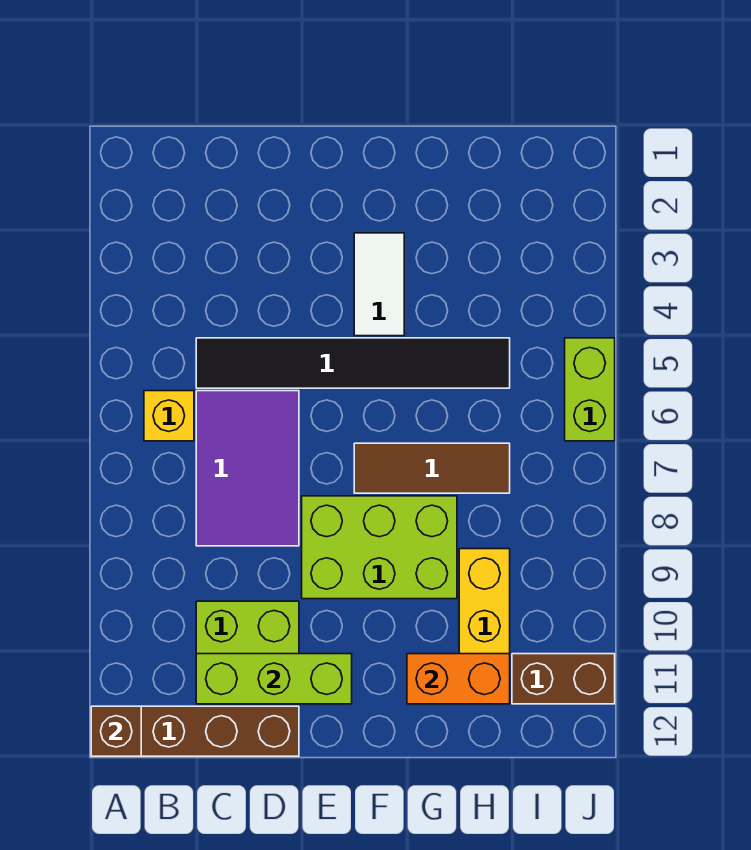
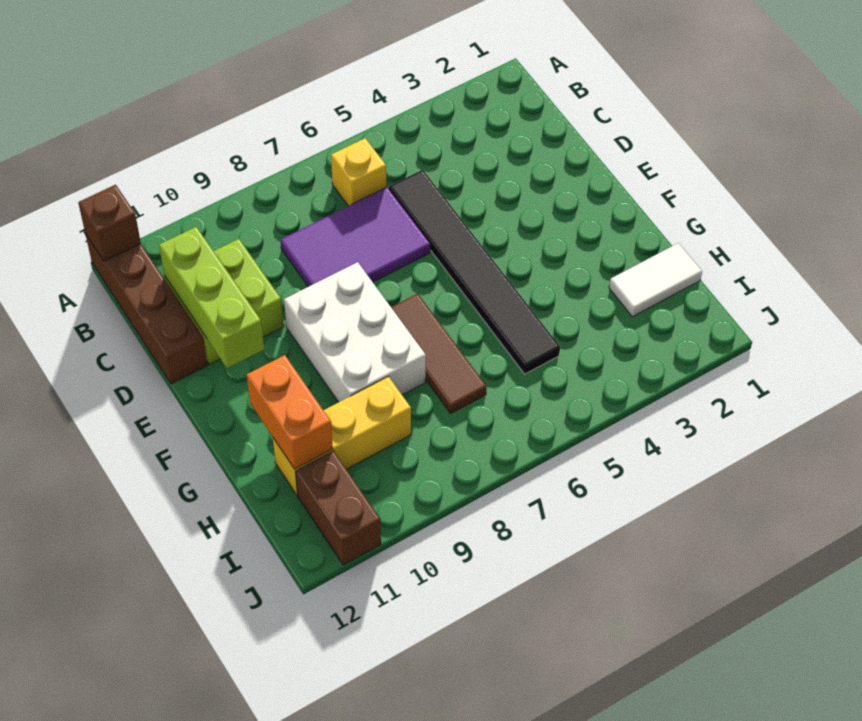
lime 2x3 brick [302,496,457,599] -> white 2x3 brick [284,262,426,402]
white 1x2 tile [354,233,404,336] -> white 1x2 tile moved to [609,243,702,317]
lime 1x2 brick [565,338,615,441] -> none

